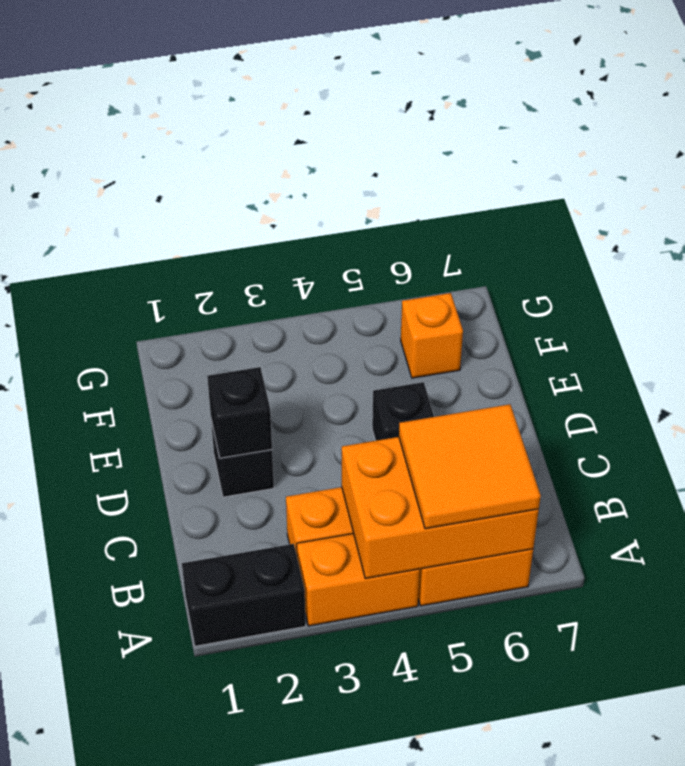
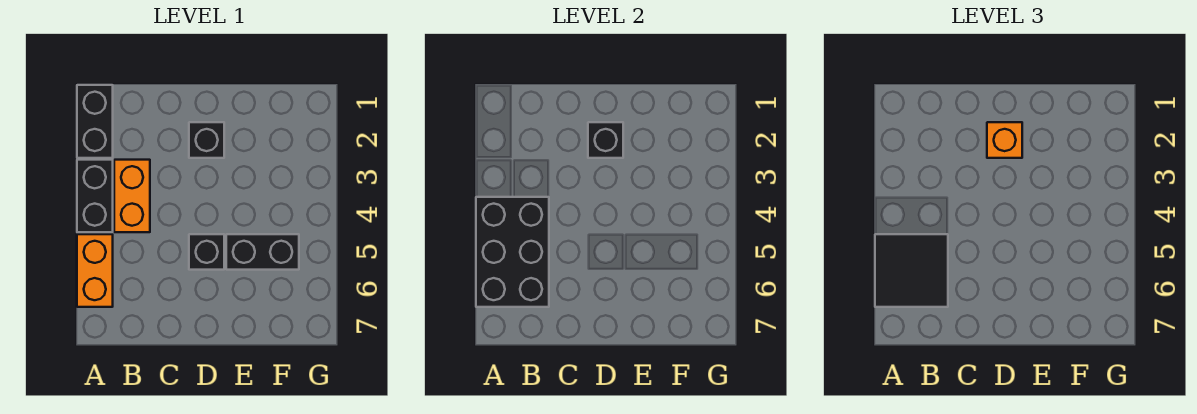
orange 1x2 brick [297,533,420,626] -> black 1x2 brick [77,160,113,232]
orange 2x3 brick [342,437,539,579] -> black 2x3 brick [476,197,549,307]
orange 2x2 tile [399,404,541,529] -> black 2x2 tile [875,234,948,307]
none -> black 1x2 brick [226,234,299,270]
orange 1x1 brick [401,293,463,378] -> orange 1x1 brick moved to [987,122,1022,158]

